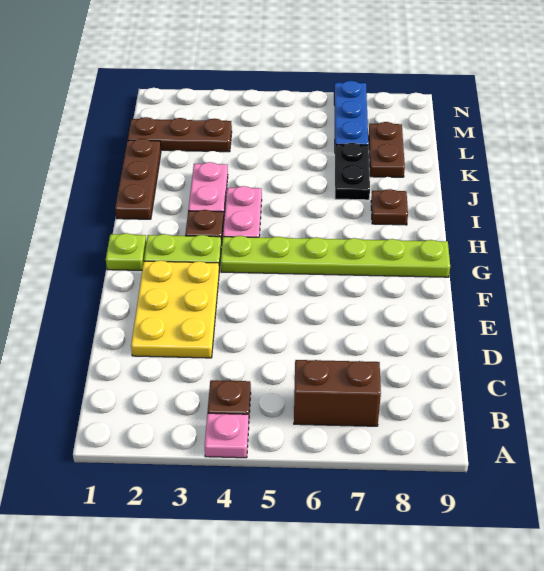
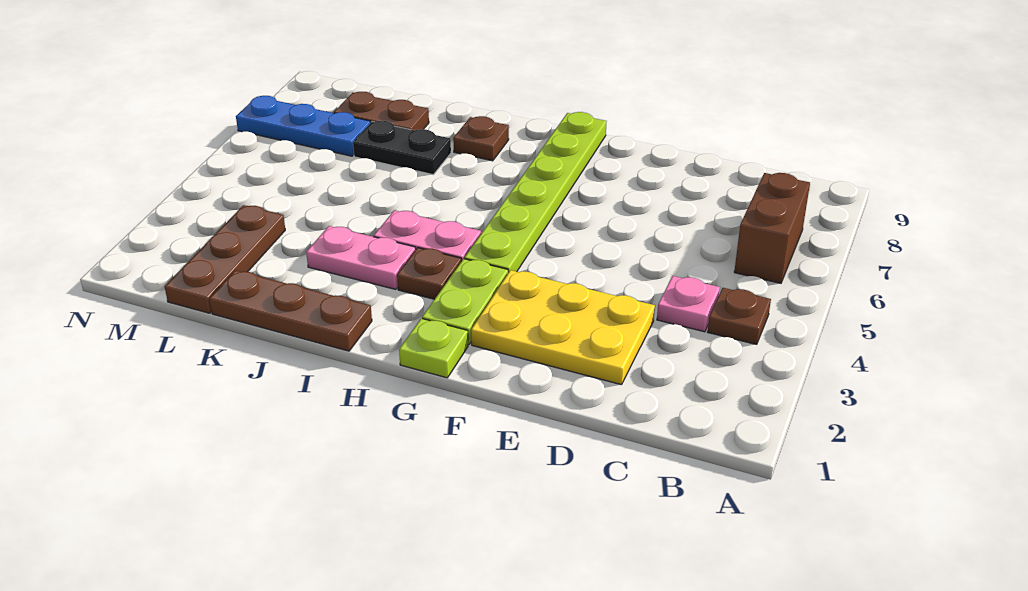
pink 1x1 plate [205,413,249,458] -> pink 1x1 plate moved to [657,276,720,332]

